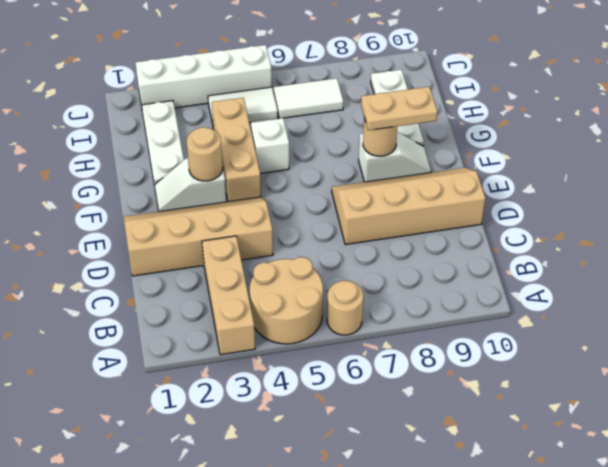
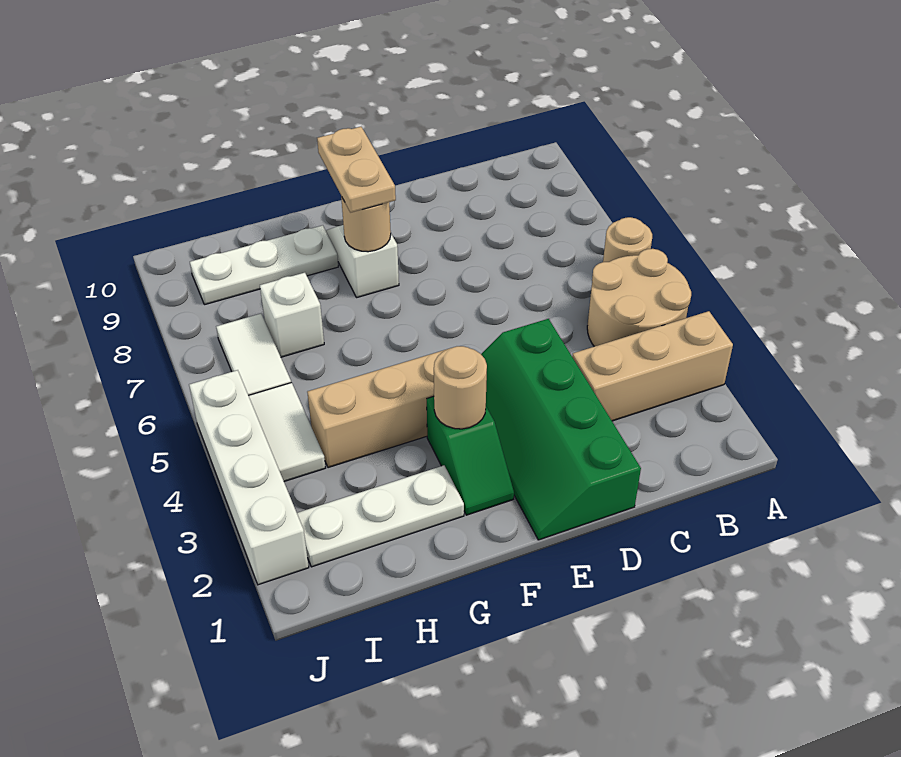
tan 2x4 slope [124,197,273,276] -> green 2x4 slope [481,319,641,540]
tan 2x4 slope [332,168,486,245] -> none
white 1x2 slope [154,158,227,211] -> green 1x2 slope [427,396,514,515]
white 1x1 brick [251,118,289,173] -> white 1x1 brick moved to [260,273,324,357]

